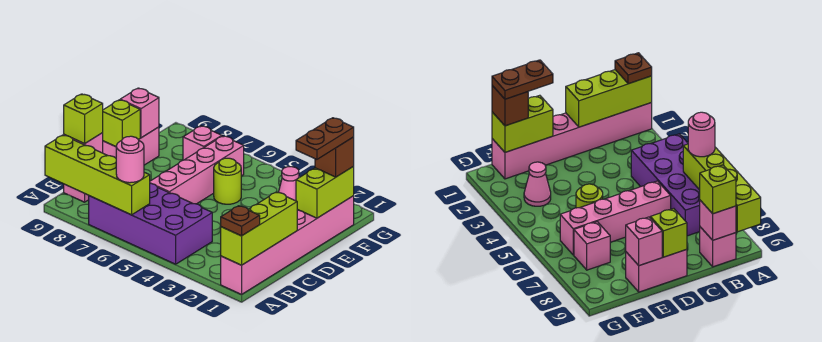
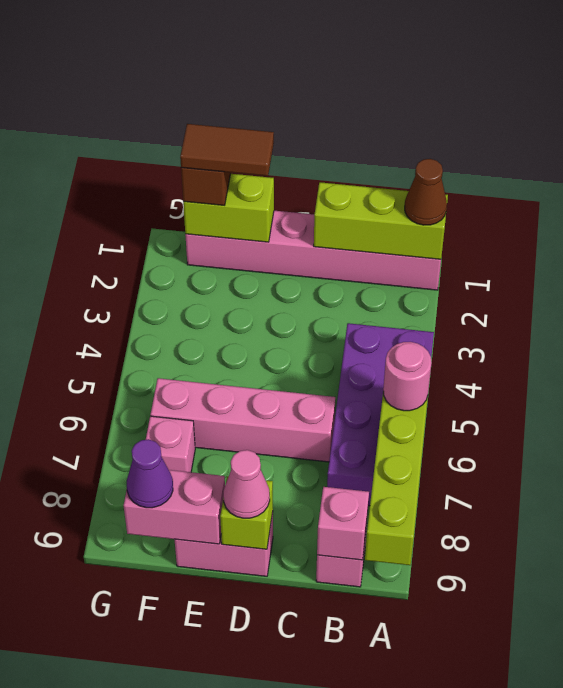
brown 1x1 plate [221,206,260,236] -> brown 1x1 cone [405,159,447,225]
lime 1x1 brick [64,94,103,144] -> none
brown 1x2 plate [296,118,354,159] -> brown 1x2 tile [180,124,274,176]
lime 1x1 round brick [214,158,241,204] -> none
pink 1x1 brick [120,88,159,138] -> pink 1x2 brick [123,470,225,544]
pink 1x1 cone [278,167,299,201] -> pink 1x1 cone moved to [223,450,270,518]
none -> purple 1x1 cone [127,439,173,508]

